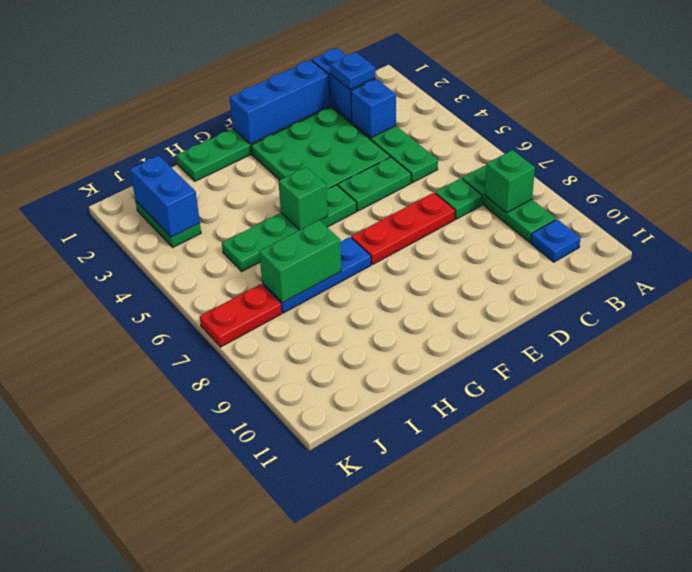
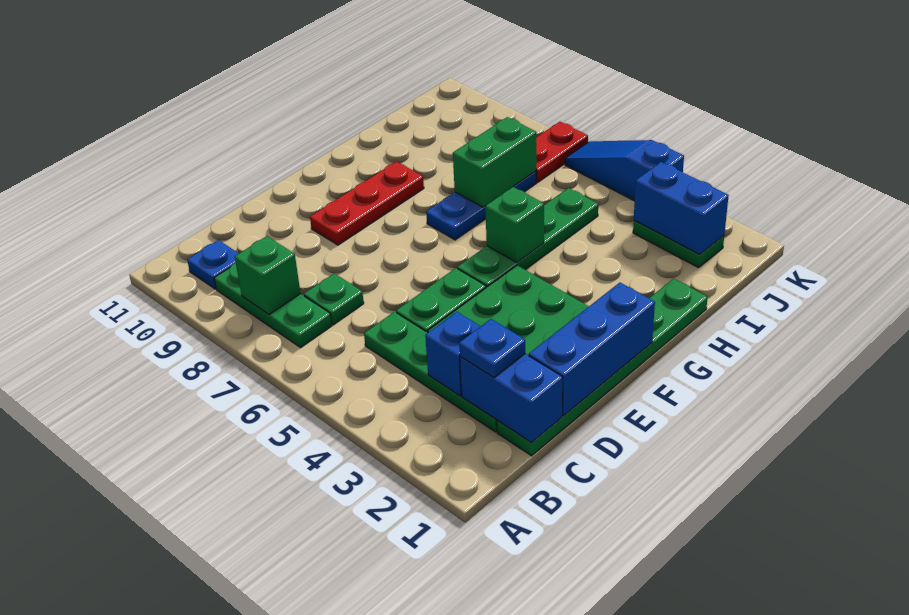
red 1x3 plate [351,193,455,265] -> red 1x3 plate moved to [310,161,424,245]
none -> blue 1x3 slope [565,140,684,201]

